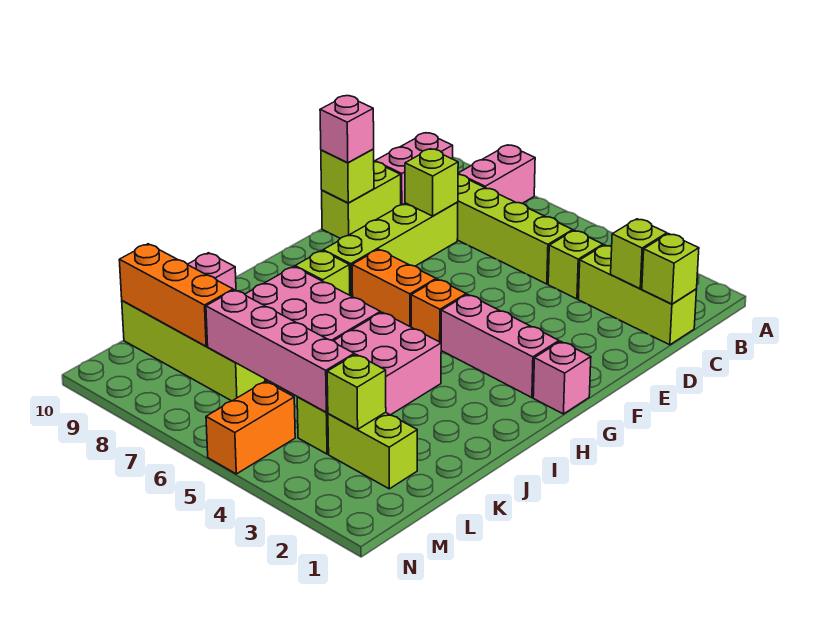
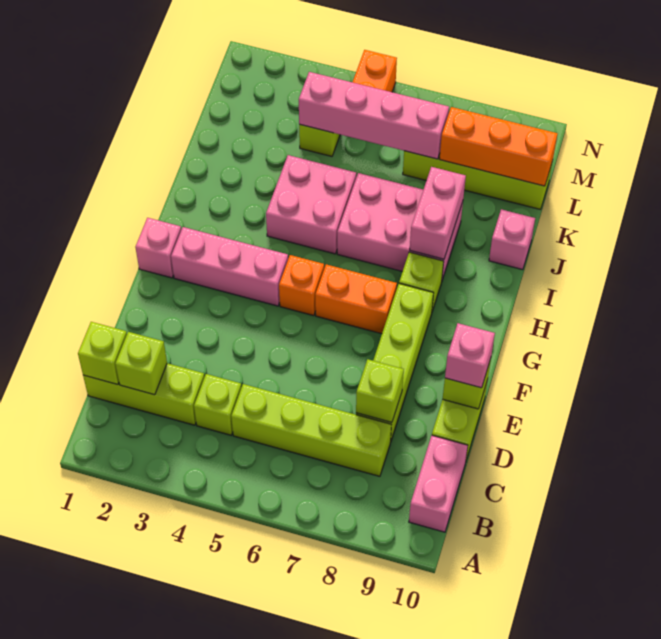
pink 1x2 brick [458,145,535,203] -> pink 1x2 brick moved to [410,167,466,259]
lime 1x2 brick [328,412,417,489] -> none
lime 1x1 brick [327,354,386,429] -> none

